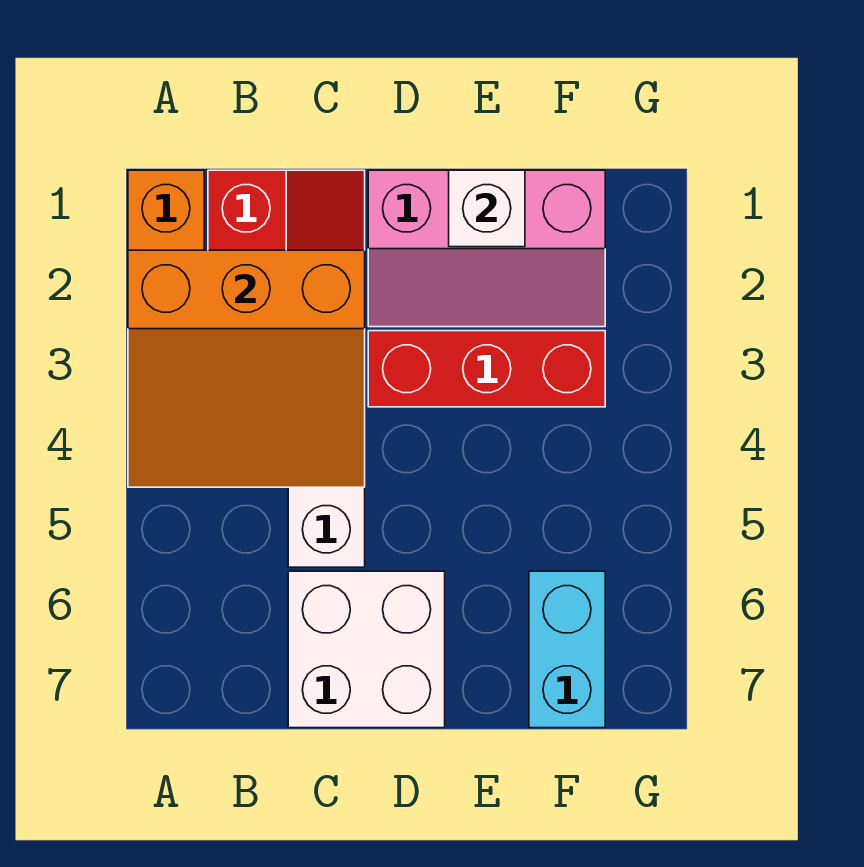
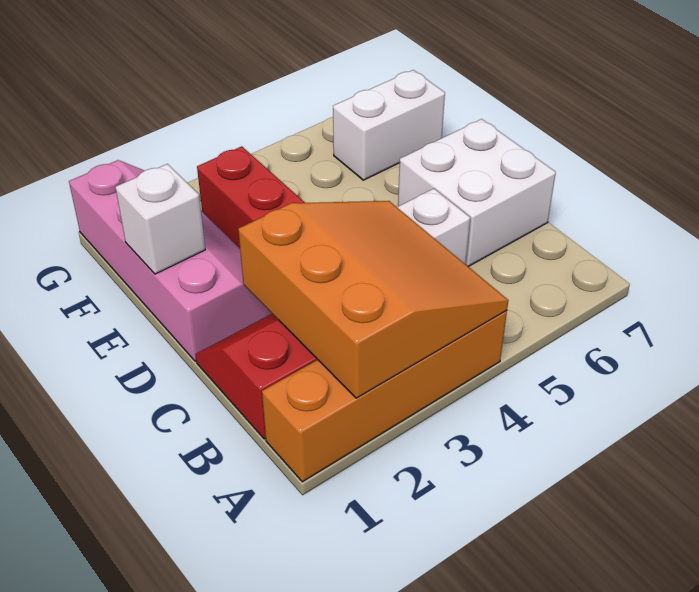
pink 2x3 slope [368,170,605,327] -> pink 2x4 slope [69,160,272,361]
cyan 1x2 brick [529,571,605,728] -> white 1x2 brick [333,70,445,180]

